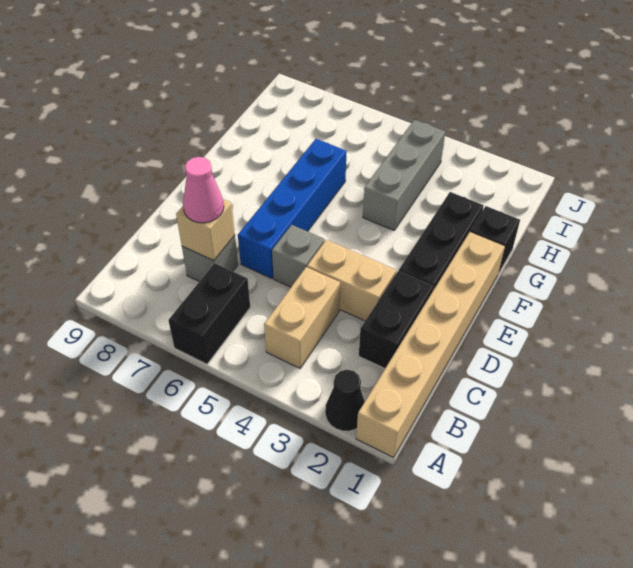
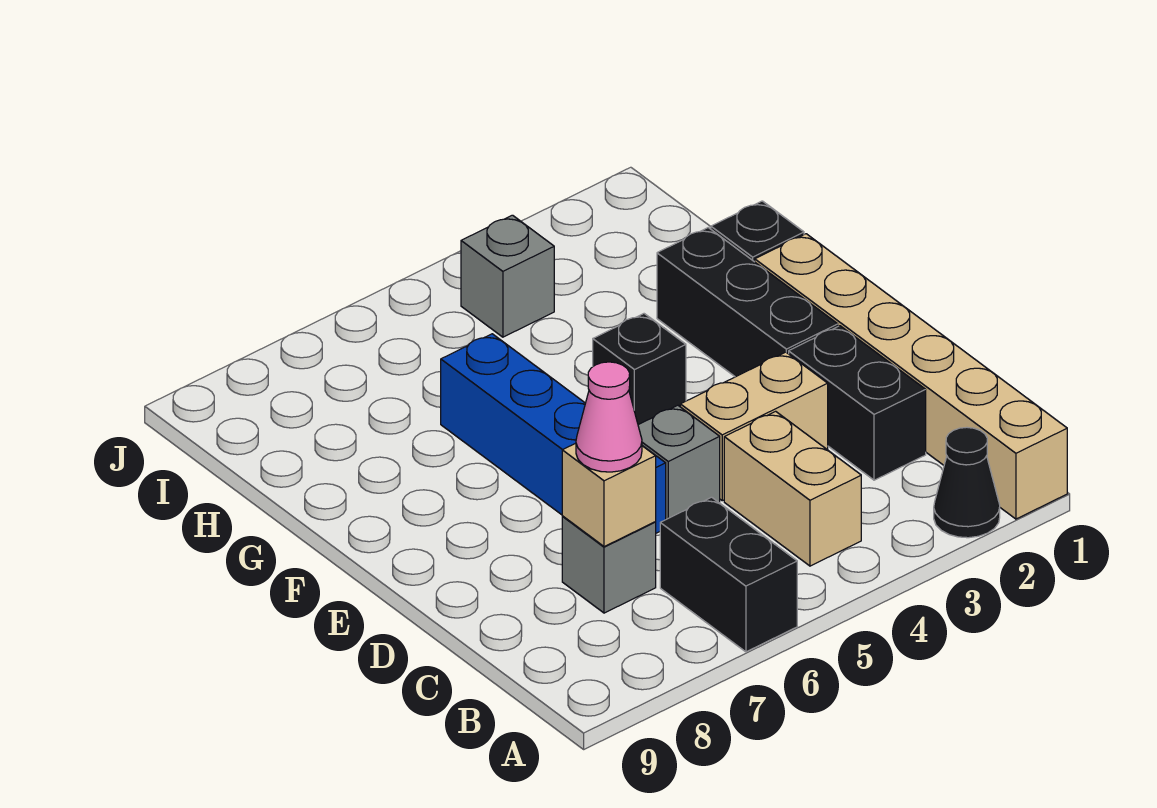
none -> black 1x1 brick [593,314,686,425]
grey 1x3 brick [363,120,445,230] -> grey 1x1 brick [461,215,554,337]

